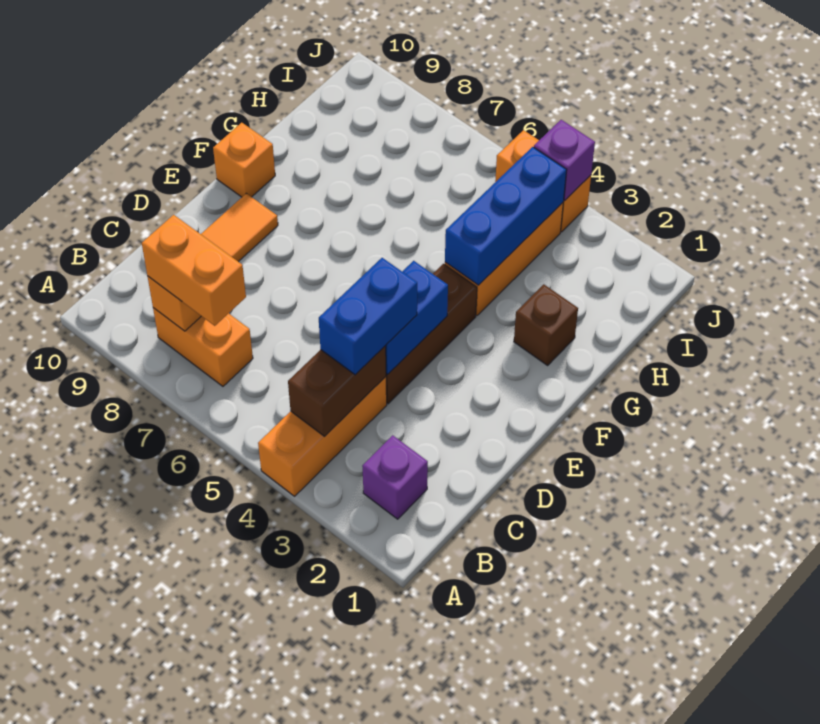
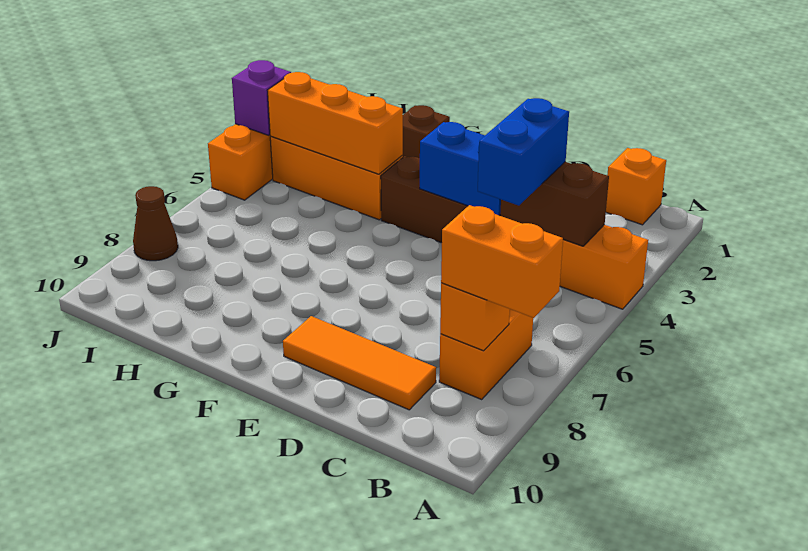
purple 1x1 brick [362,435,428,519] -> none
orange 1x2 brick [142,215,246,326] -> orange 1x2 brick turned to [441,205,563,318]
blue 1x2 brick [319,258,417,375] -> blue 1x2 brick turned to [478,98,569,206]
orange 1x1 brick [213,123,275,197] -> orange 1x1 brick moved to [606,148,666,225]
blue 1x3 brick [445,147,567,285] -> orange 1x3 brick [267,72,403,174]
none -> brown 1x1 cone [133,186,178,261]

